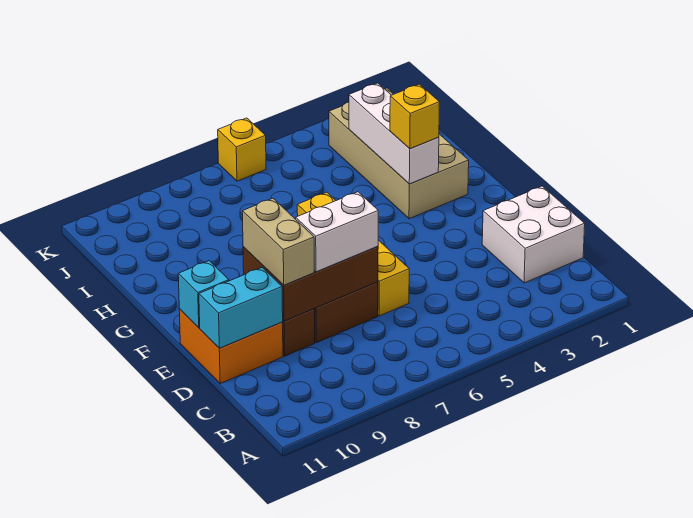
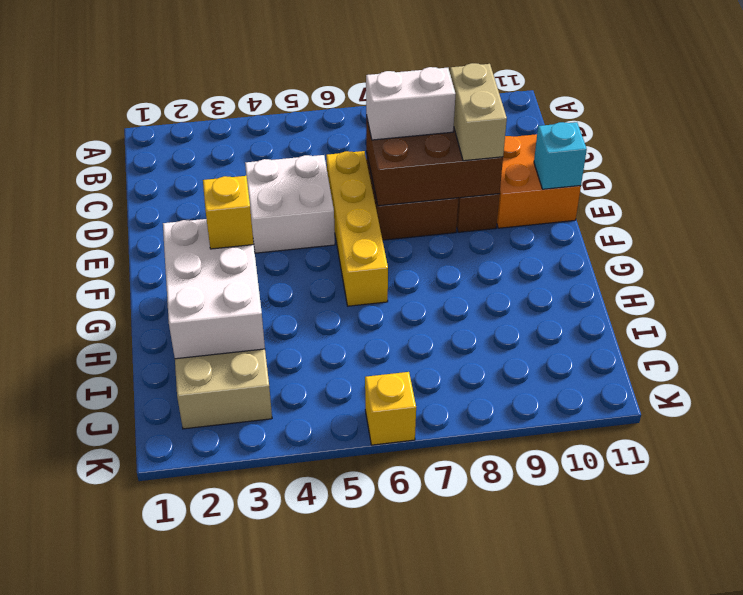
white 2x2 brick [482,186,585,283] -> white 2x2 brick moved to [245,155,335,253]
cyan 1x2 brick [199,267,283,348] -> none
white 1x3 brick [349,83,439,184] -> white 2x3 brick [163,219,265,359]

